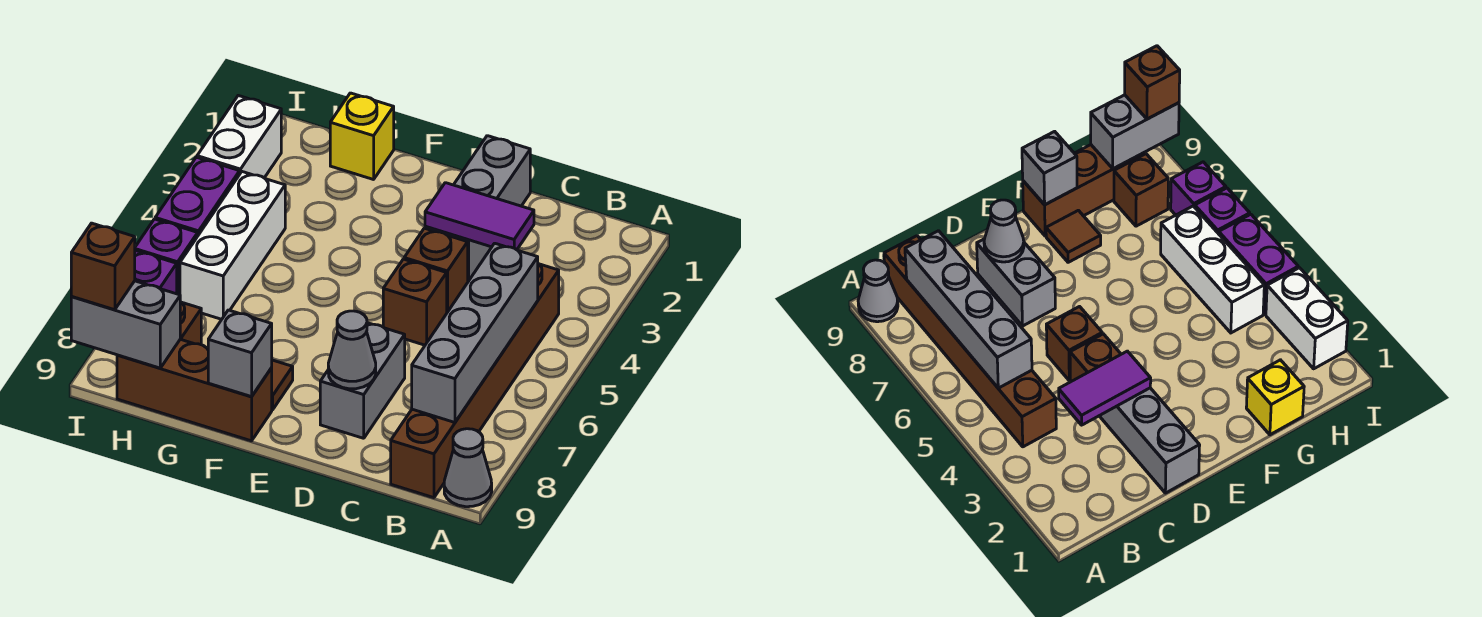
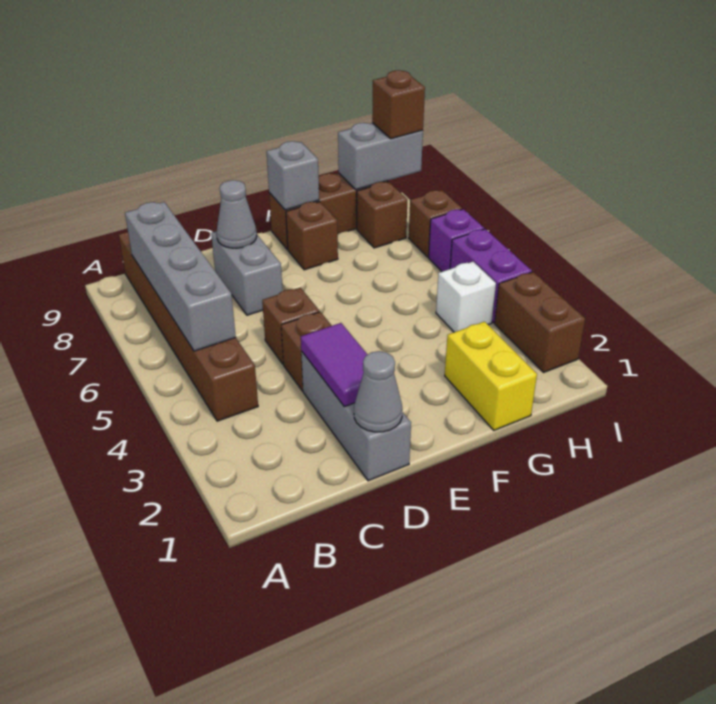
grey 1x1 cone [444,429,492,507] -> grey 1x1 cone moved to [354,351,402,432]
purple 1x2 tile [425,183,534,250] -> purple 1x2 tile turned to [301,323,368,407]
brown 1x1 tile [271,360,293,410] -> brown 1x1 brick [286,202,338,270]
yellow 1x1 brick [330,93,394,180] -> yellow 1x2 brick [445,322,537,430]
white 1x3 brick [180,172,285,319] -> white 1x1 brick [436,262,496,332]
white 1x2 brick [197,96,281,178] -> brown 1x2 brick [495,272,585,372]
purple 1x1 brick [135,251,177,294] -> brown 1x1 brick [409,190,462,257]

